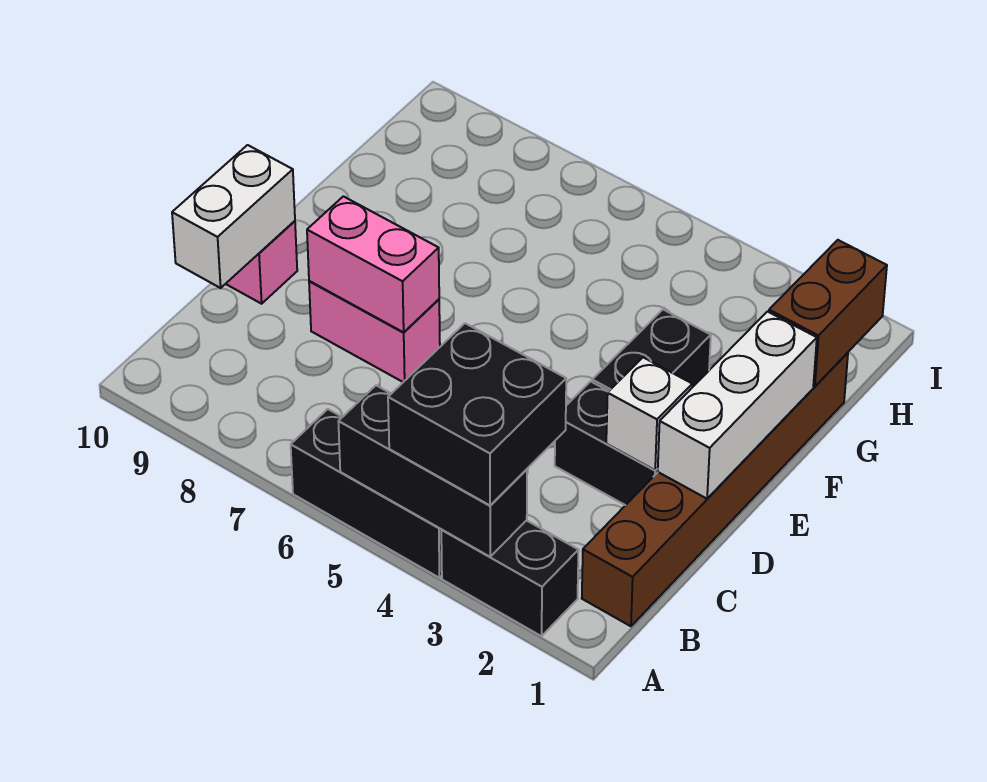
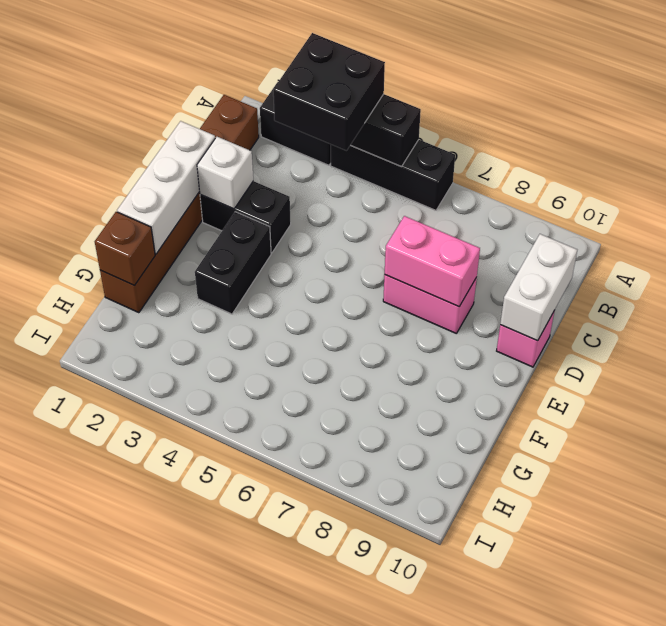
brown 1x2 brick [769,240,887,387] -> brown 1x1 brick [95,212,155,286]

